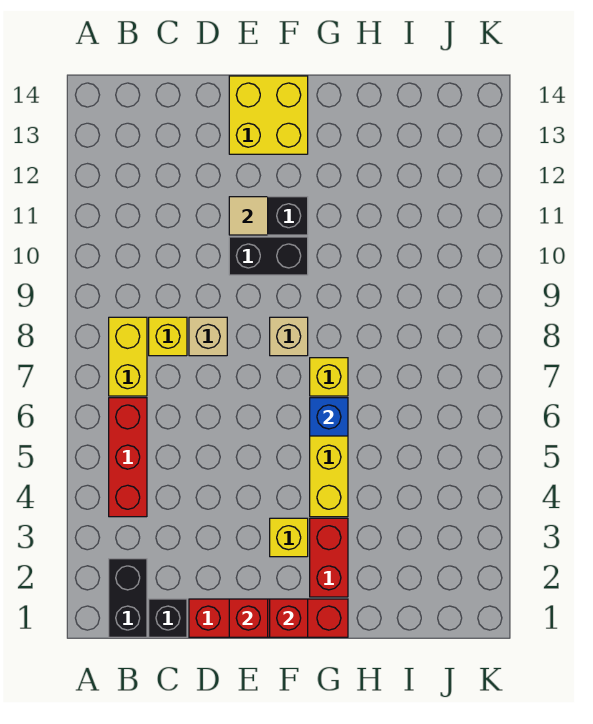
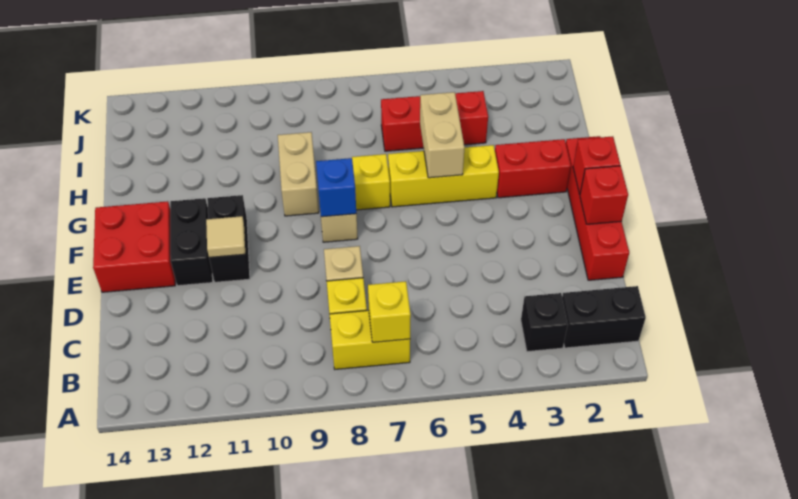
red 1x3 brick [109,398,147,517] -> red 1x3 brick moved to [381,91,488,151]
black 1x1 brick [149,599,187,637] -> black 1x1 brick moved to [521,293,568,352]
black 1x2 brick [229,237,308,275] -> black 1x2 brick moved to [170,198,213,286]
yellow 2x2 brick [229,76,308,154] -> red 2x2 brick [93,201,175,292]
yellow 1x1 brick [270,518,308,557] -> yellow 1x1 brick moved to [368,281,411,342]
none -> tan 1x2 brick [420,92,465,178]
blue 1x1 brick [310,398,348,436] -> blue 1x1 brick moved to [316,158,356,217]
none -> tan 1x2 brick [278,132,319,216]

